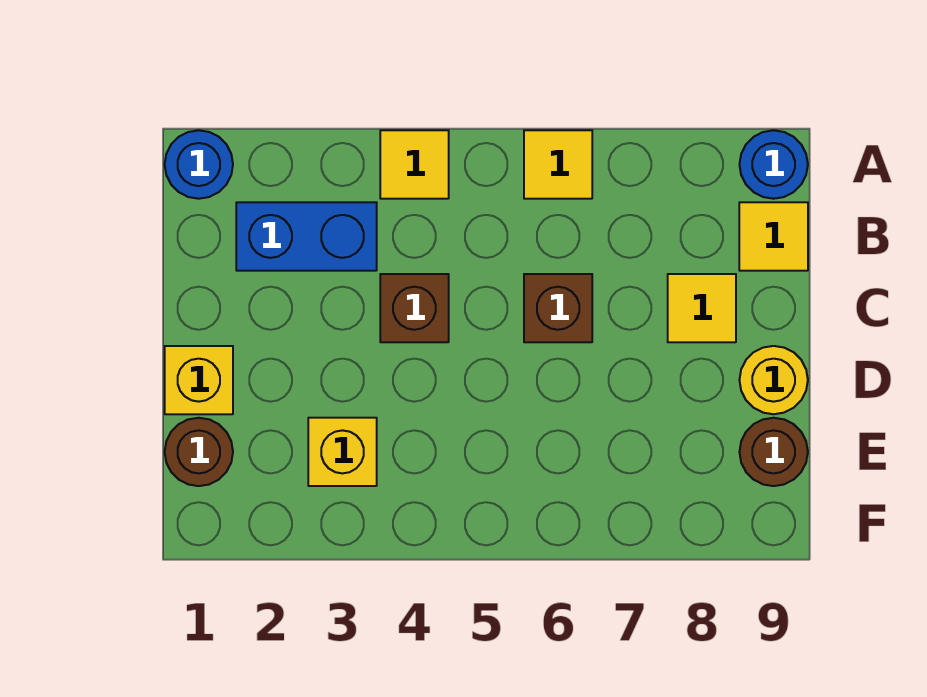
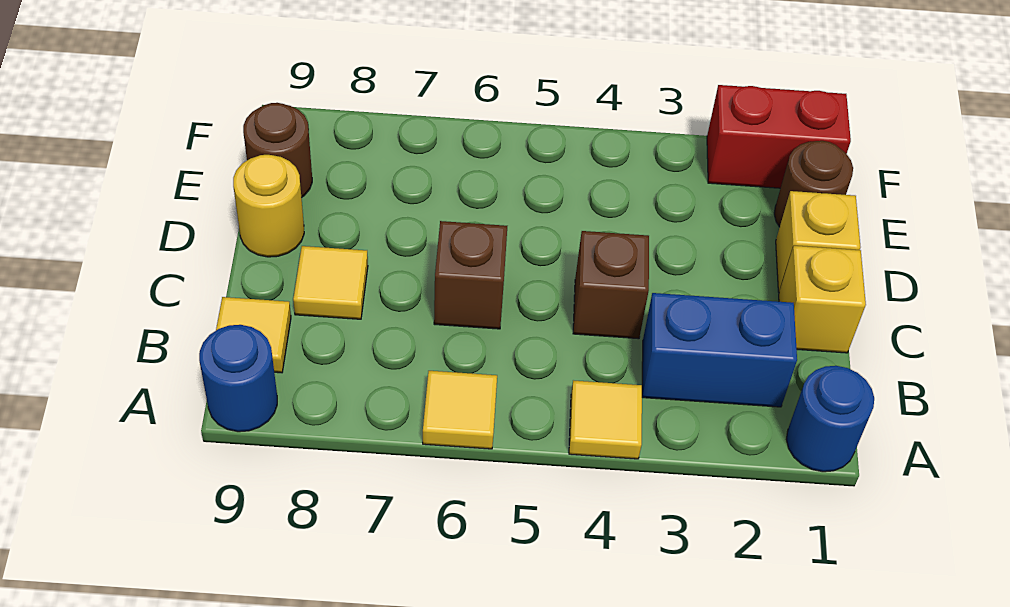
yellow 1x1 brick [308,418,377,486] -> yellow 1x1 brick moved to [779,246,866,353]
none -> red 1x2 brick [707,85,851,188]

